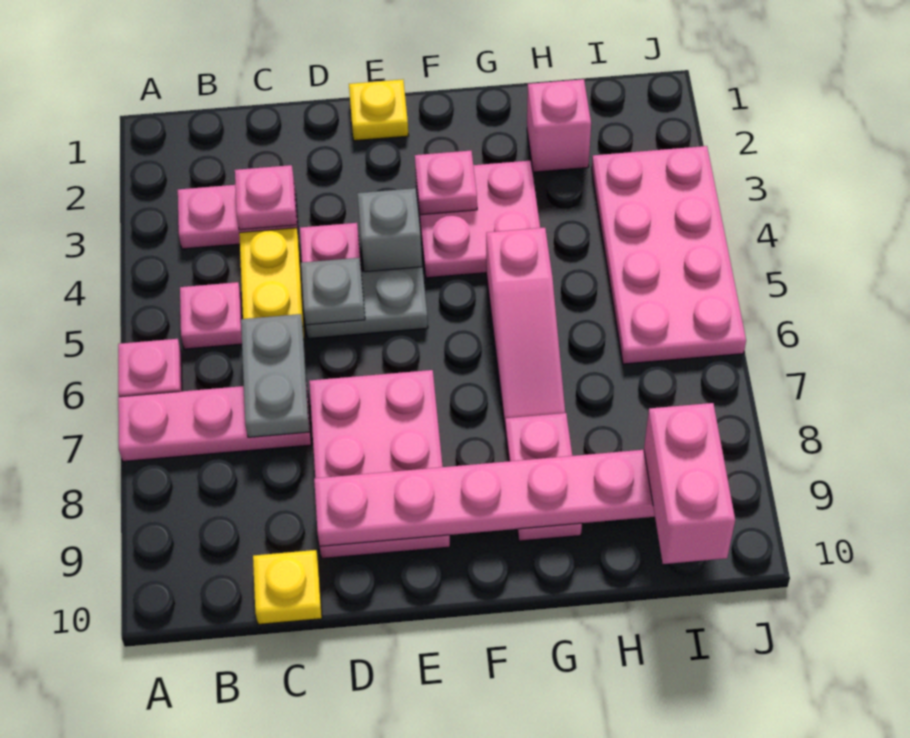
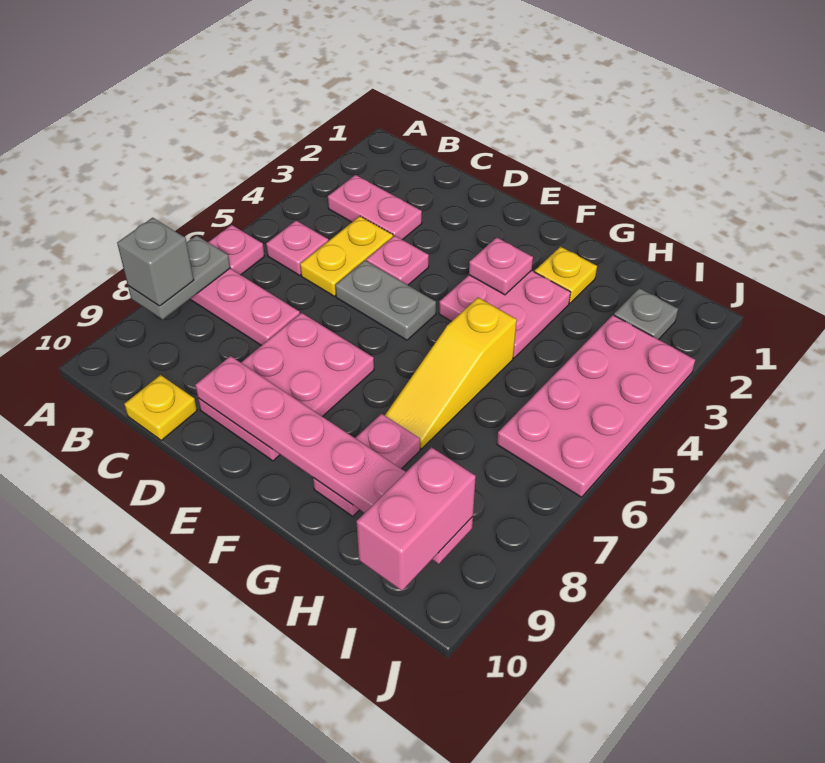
pink 1x1 plate [235,165,297,230] -> none
grey 1x2 plate [241,314,309,437] -> grey 1x2 plate moved to [128,235,230,319]
grey 1x1 plate [301,258,365,325] -> grey 1x1 plate moved to [614,288,678,340]
yellow 1x1 plate [349,79,409,141] -> yellow 1x1 plate moved to [535,247,597,303]
grey 1x1 brick [357,188,422,272] -> grey 1x1 brick moved to [117,218,194,306]
pink 1x3 slope [486,228,565,424] -> yellow 1x3 slope [385,298,517,449]
pink 1x1 brick [527,79,591,172] -> none

